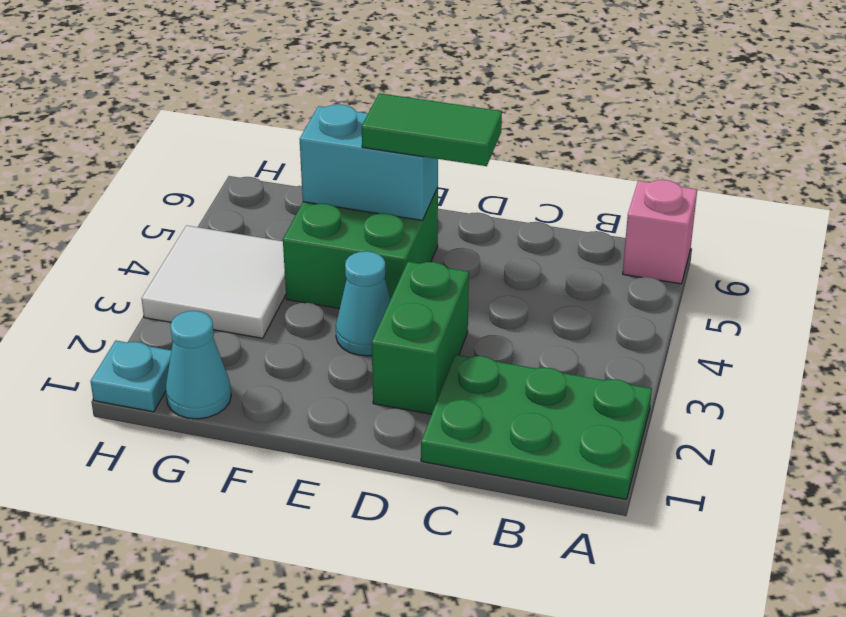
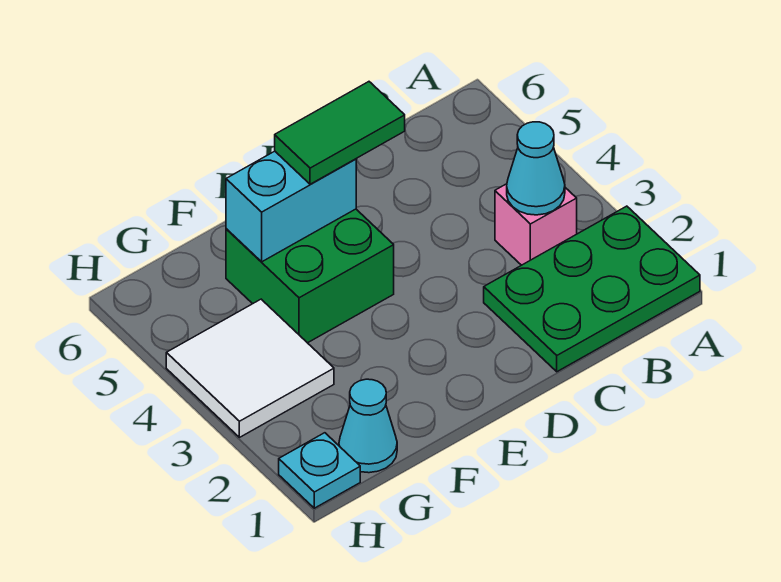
pink 1x1 brick [623,180,697,284] -> pink 1x1 brick moved to [495,184,577,265]
green 1x2 brick [372,262,469,414] -> none
cyan 1x1 cone [336,251,391,356] -> cyan 1x1 cone moved to [507,122,565,215]

